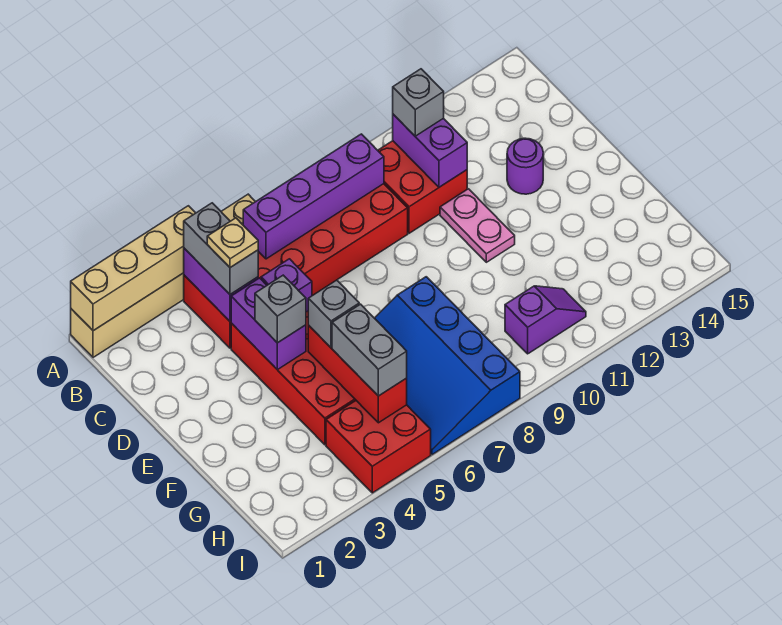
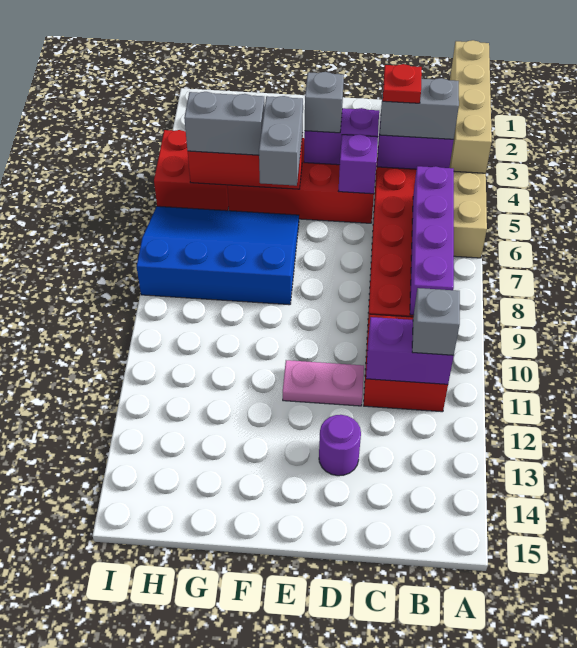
tan 1x1 plate [207,218,258,268] -> red 1x1 plate [383,64,422,103]
grey 1x1 brick [308,280,359,348] -> grey 1x2 brick [259,96,303,186]
purple 1x2 slope [505,286,586,354] -> none

